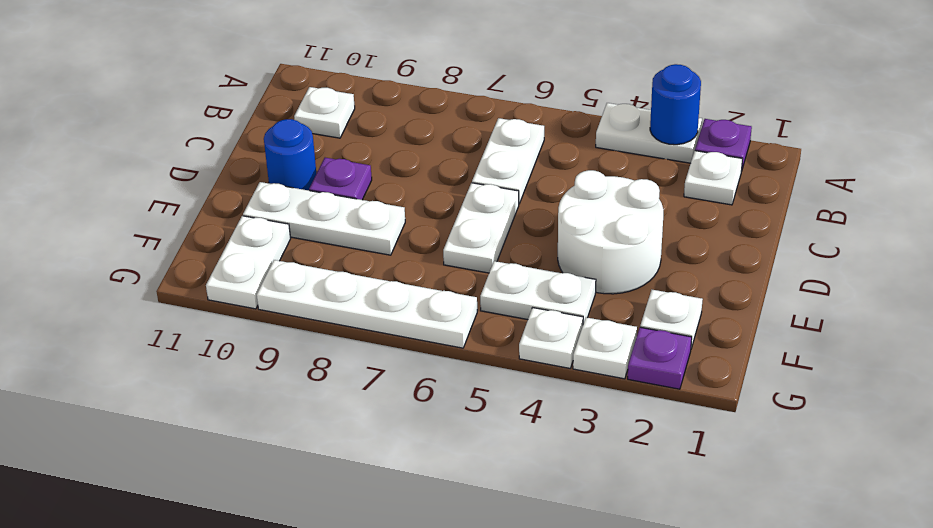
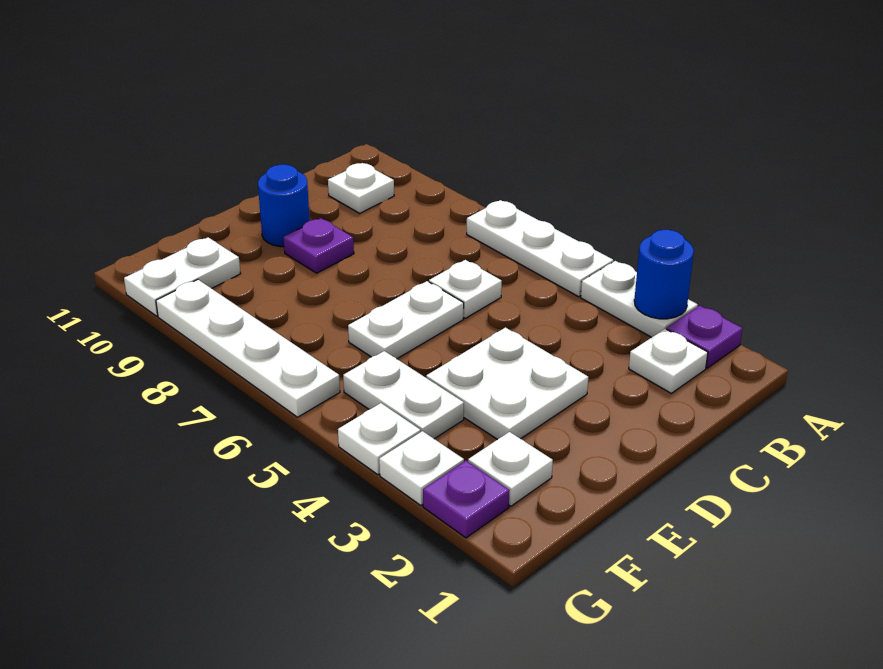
white 1x2 plate [472,118,544,204] -> white 1x1 plate [429,260,502,318]
white 2x2 round brick [558,170,663,294] -> white 2x2 plate [426,327,588,440]
white 1x3 plate [243,182,405,255] -> white 1x3 plate moved to [467,200,613,297]

